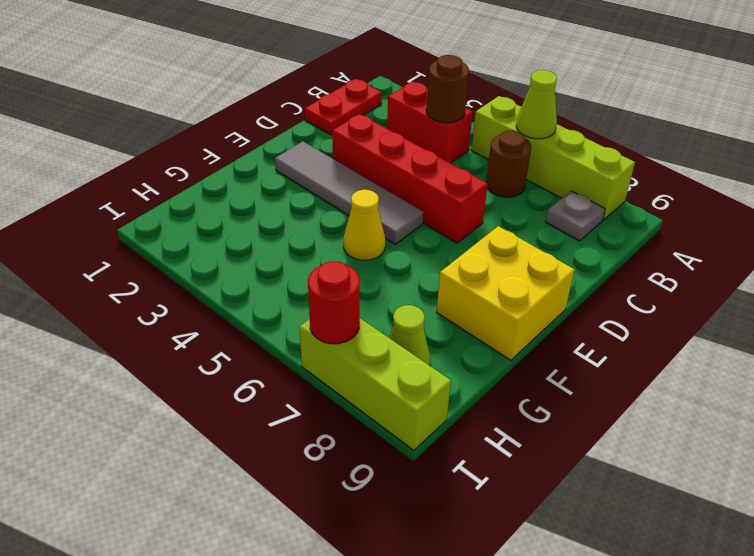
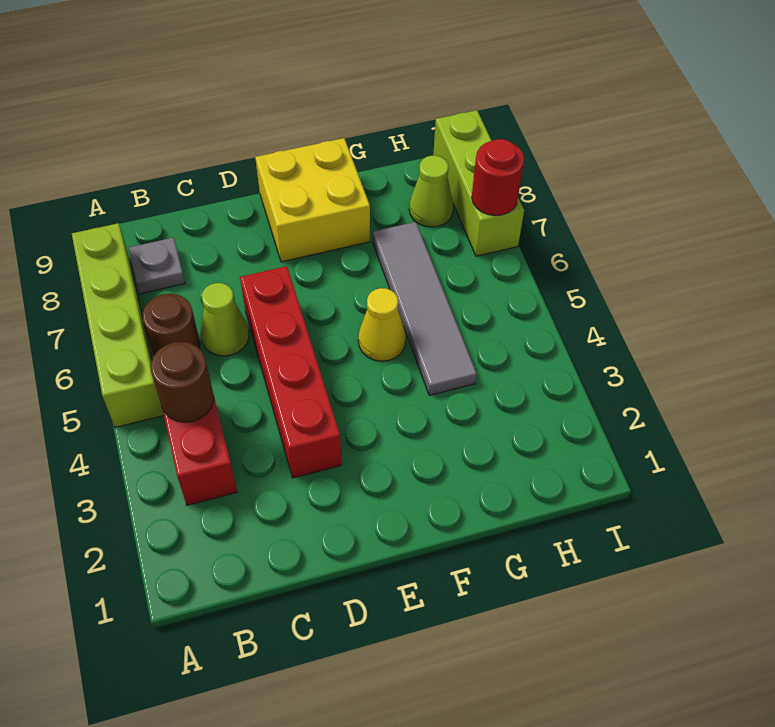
lime 1x1 cone [516,70,557,139] -> lime 1x1 cone moved to [201,283,249,356]
red 1x2 plate [305,79,382,135] -> none
grey 1x4 tile [275,141,423,244] -> grey 1x4 tile moved to [373,222,477,395]

